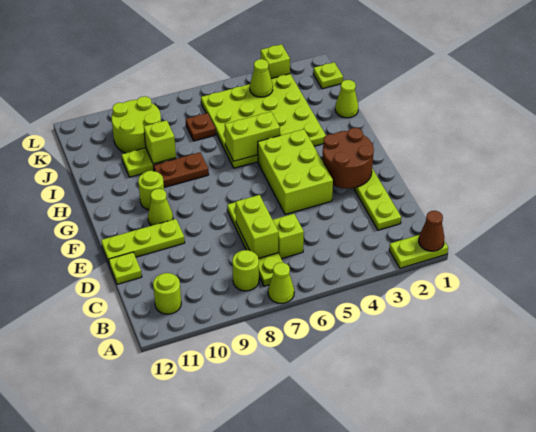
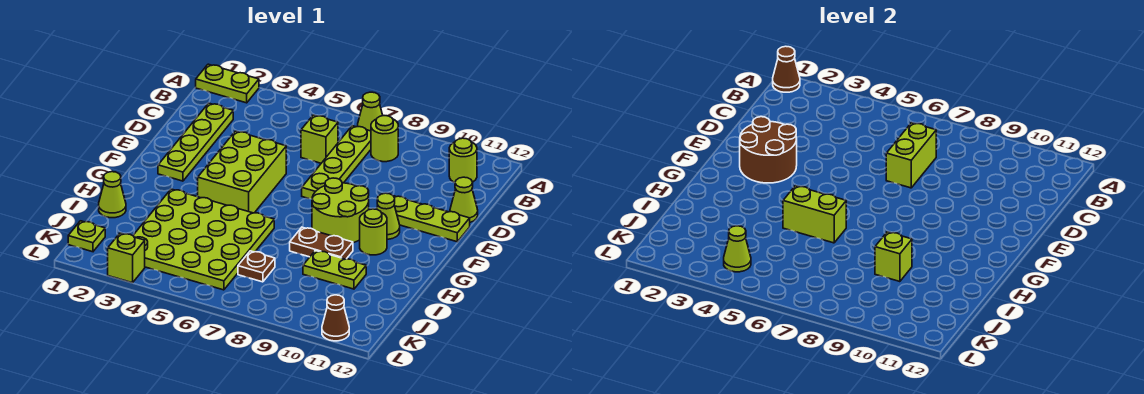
lime 1x1 plate [109,252,142,284] -> lime 1x1 cone [450,177,478,222]
lime 2x2 round brick [111,96,161,153] -> lime 2x2 round brick moved to [312,178,369,243]
none -> brown 1x1 cone [322,295,349,341]

